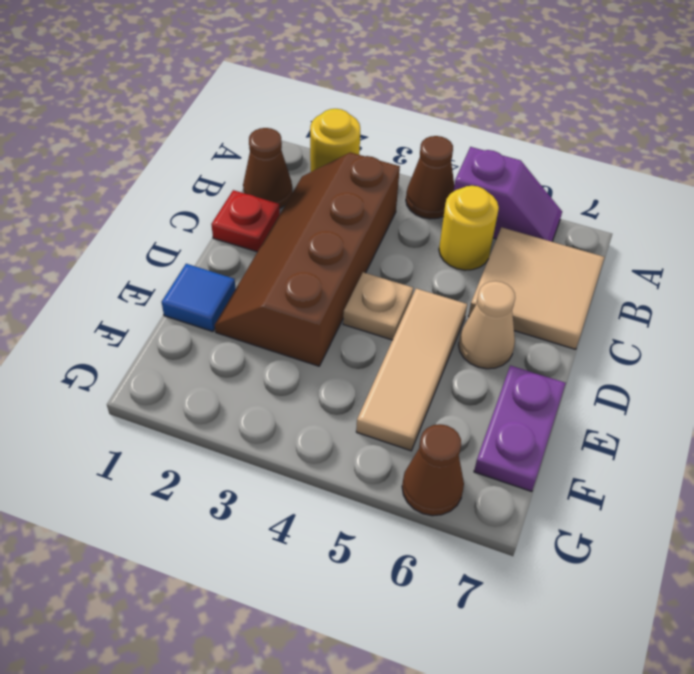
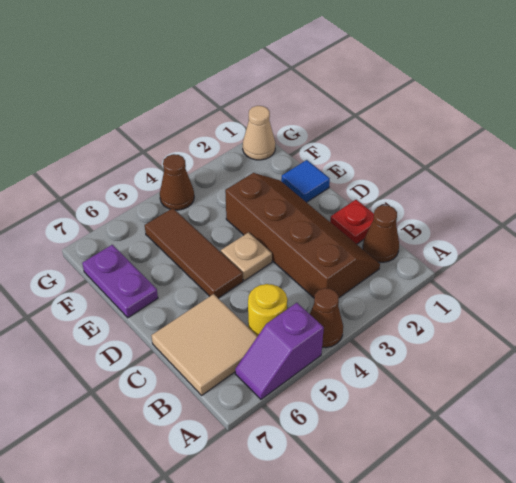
yellow 1x1 round brick [310,109,360,172] -> none
tan 1x3 tile [356,288,467,451] -> brown 1x3 tile [145,208,243,298]
tan 1x1 cone [459,281,515,369] -> tan 1x1 cone moved to [243,106,275,160]
brown 1x1 cone [402,424,464,516] -> brown 1x1 cone moved to [160,154,194,210]

